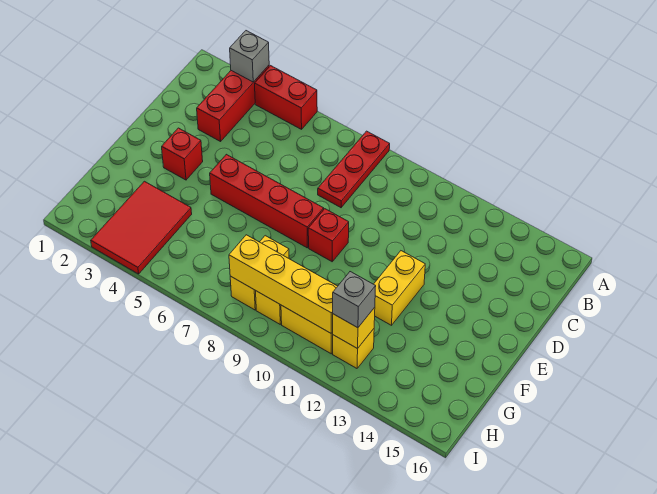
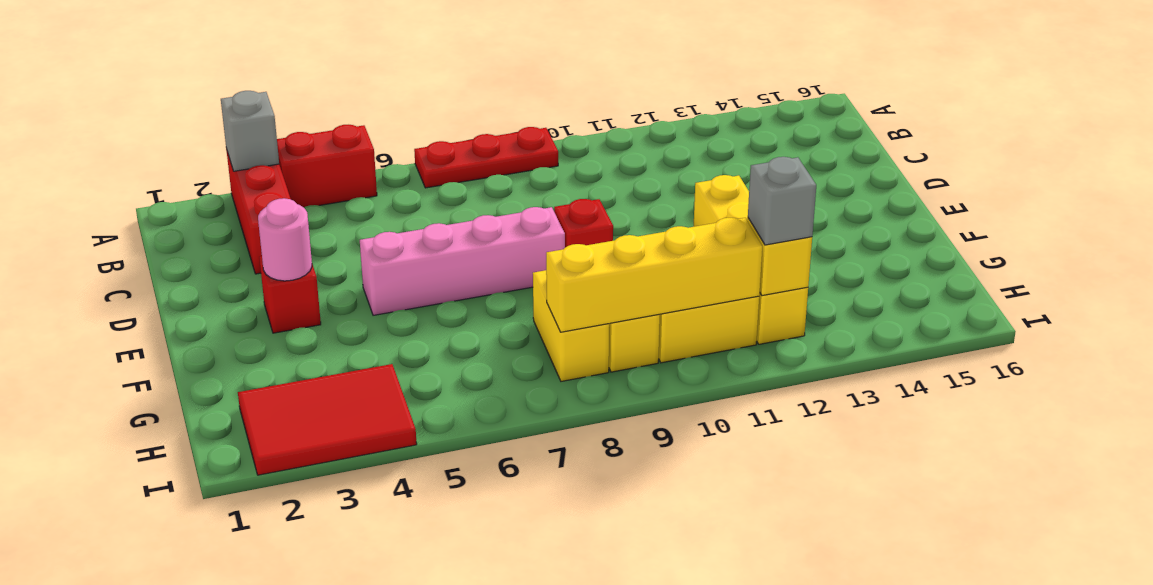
red 1x3 plate [318,131,390,208] -> red 1x3 plate turned to [414,127,558,188]
none -> pink 1x1 round brick [258,198,312,281]
red 1x4 brick [210,154,324,248] -> pink 1x4 brick [360,207,565,315]
red 2x3 tile [91,181,192,274] -> red 2x3 tile turned to [238,364,417,475]

